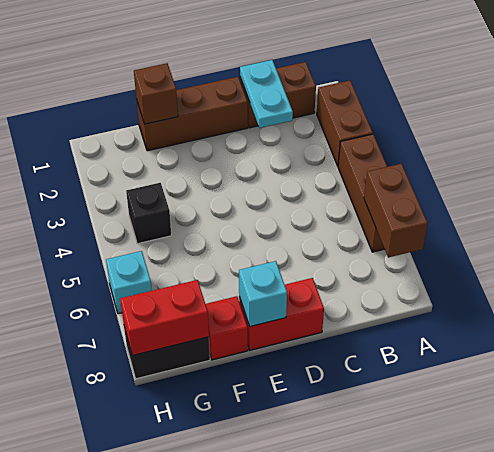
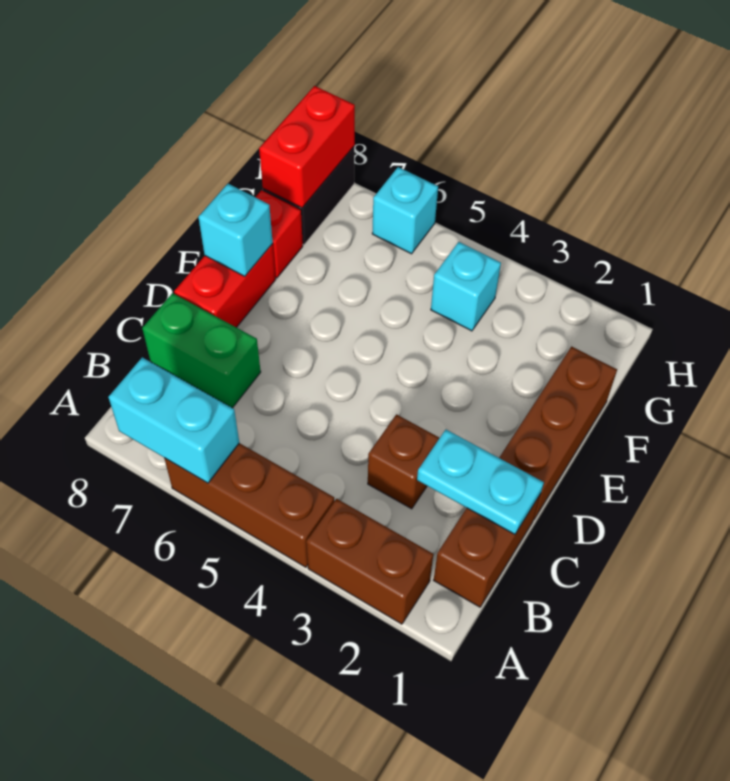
brown 1x2 brick [364,164,428,258] -> cyan 1x2 brick [108,357,239,483]
none -> green 1x2 brick [142,293,261,408]
brown 1x1 brick [134,63,178,124] -> brown 1x1 brick moved to [368,415,439,509]
black 1x1 brick [126,183,171,244] -> cyan 1x1 brick [431,242,501,331]

